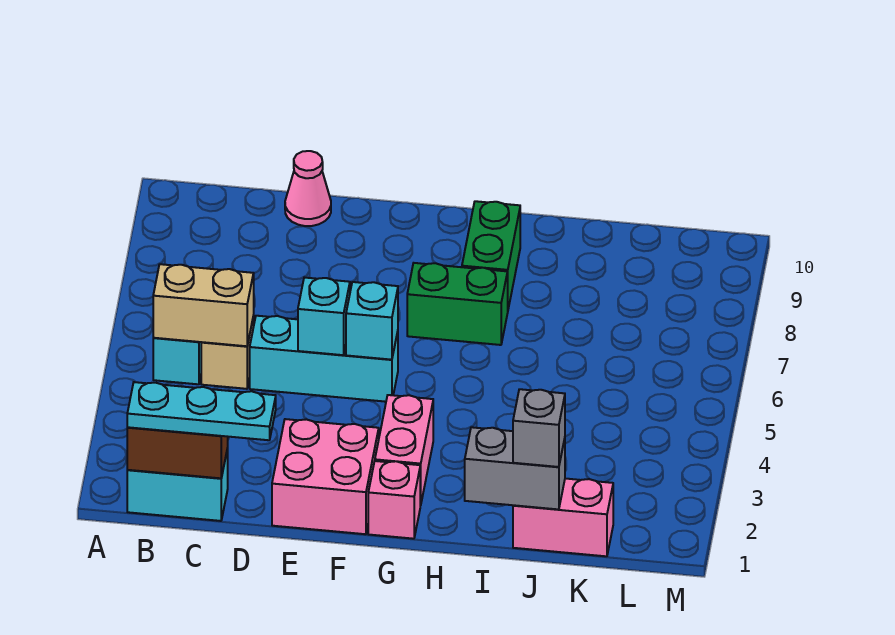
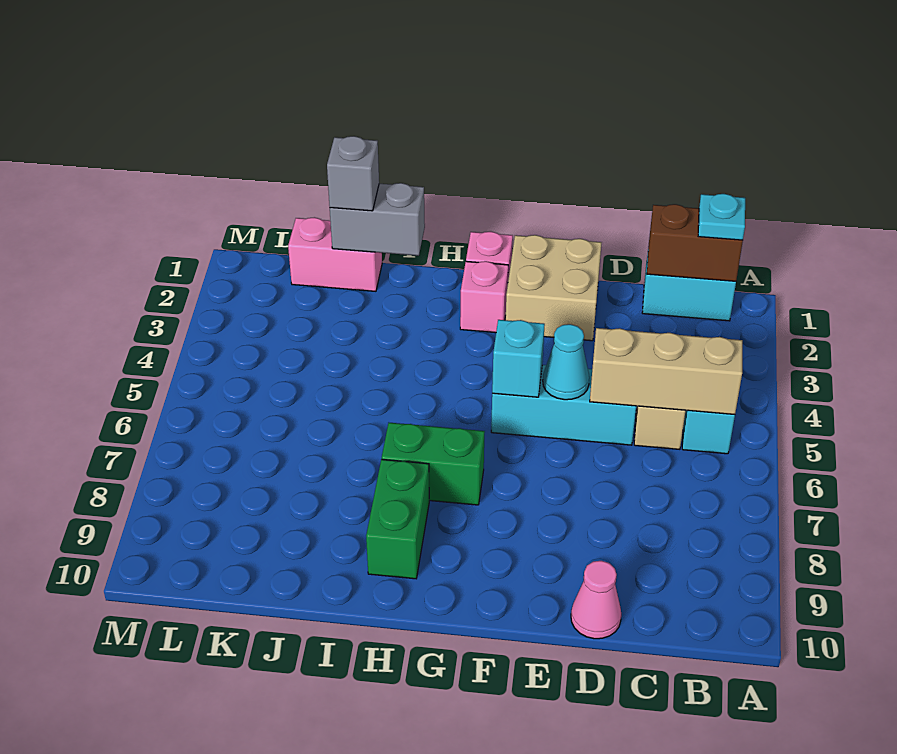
cyan 1x3 plate [127,382,276,440] -> cyan 1x1 plate [698,194,745,240]
tan 1x2 brick [153,264,254,346] -> tan 1x3 brick [590,328,742,415]
pink 2x2 brick [272,419,379,534] -> tan 2x2 brick [506,235,601,341]
cyan 1x1 brick [298,278,350,355] -> cyan 1x1 cone [543,324,589,400]
pink 1x2 brick [375,395,433,505] -> pink 1x1 brick [460,261,508,333]

